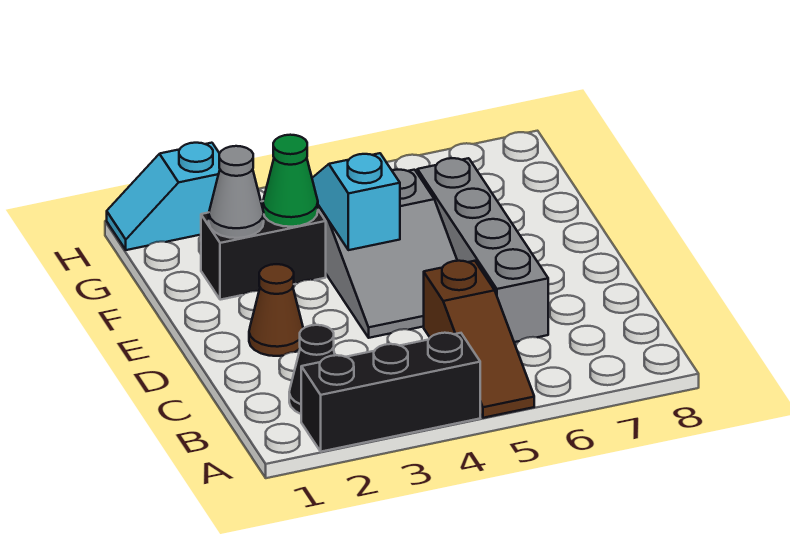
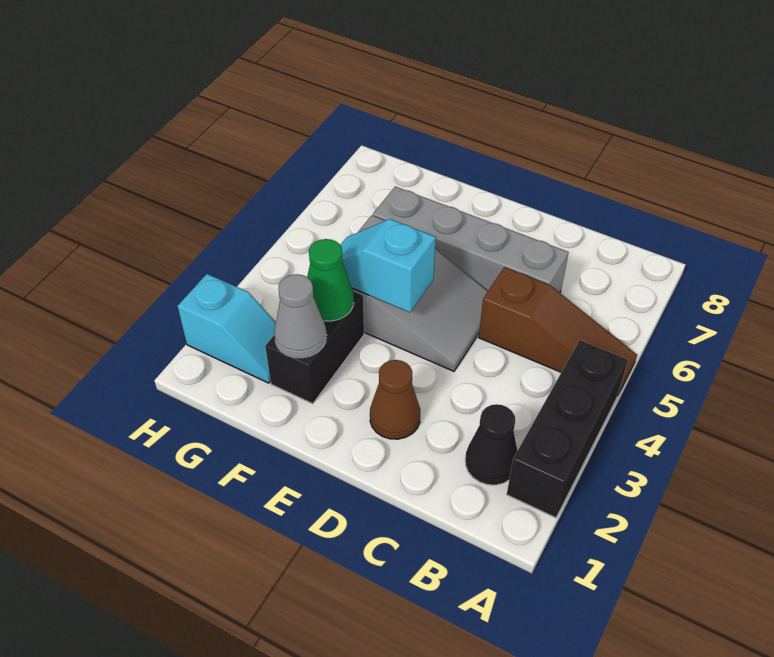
cyan 1x2 slope [107,143,220,250] -> cyan 1x2 slope turned to [178,274,276,383]

